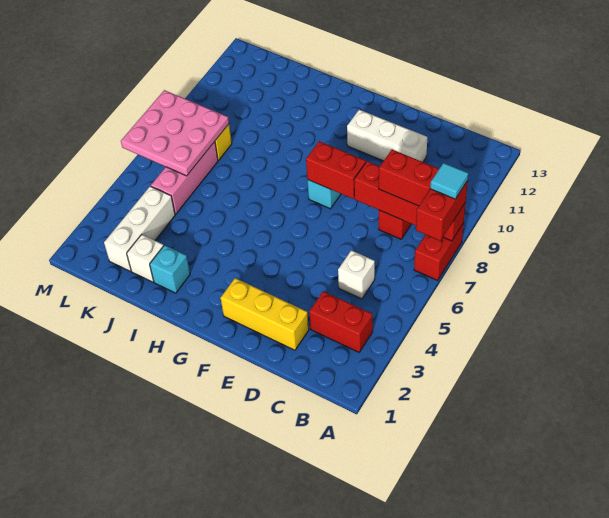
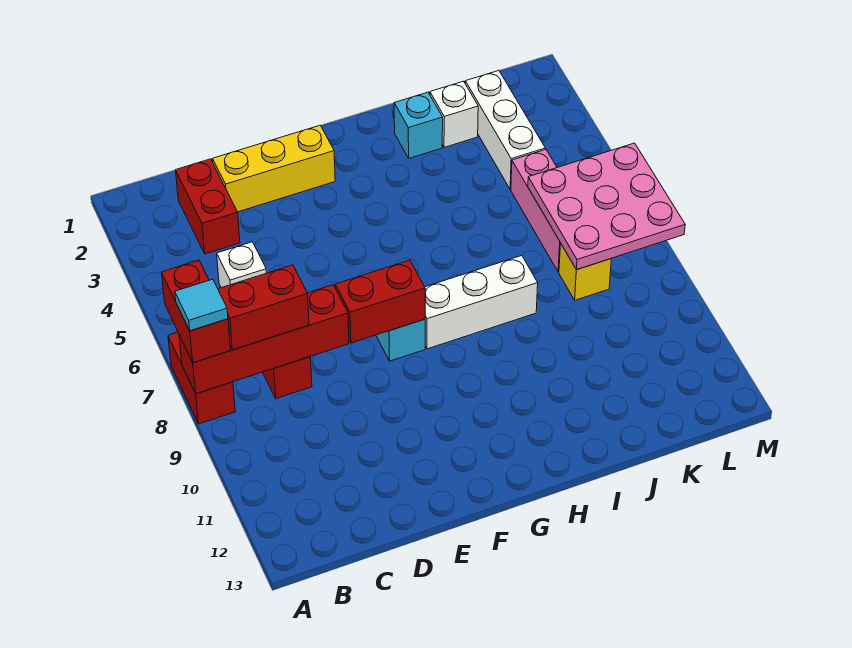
red 1x2 brick [309,291,373,352] -> red 1x2 brick turned to [176,159,240,254]
white 1x3 brick [347,110,427,162] -> white 1x3 brick moved to [425,255,538,349]

